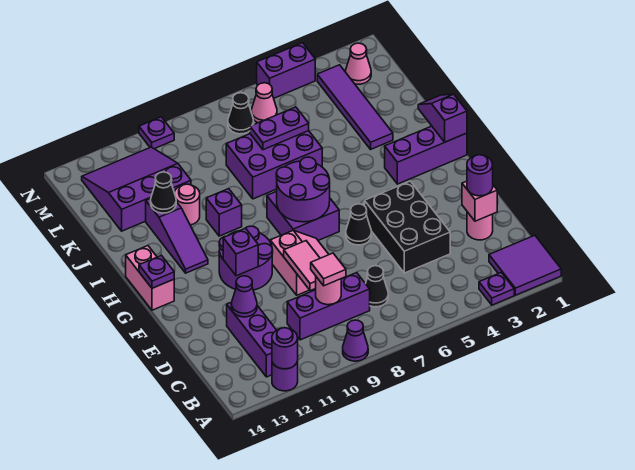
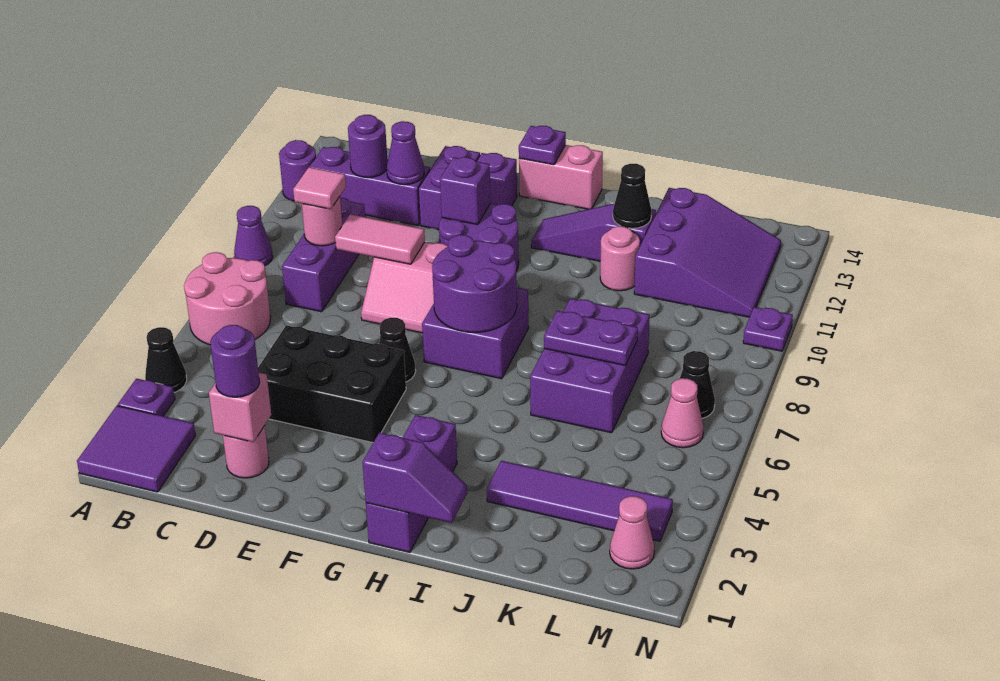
none -> pink 2x2 round brick [184,252,271,345]
purple 1x1 round brick [272,328,298,369] -> purple 1x1 round brick moved to [348,115,388,178]
black 1x1 cone [366,266,388,307] -> black 1x1 cone moved to [145,327,187,392]
purple 1x1 brick [206,189,242,236] -> purple 1x1 brick moved to [477,153,517,206]
purple 1x2 plate [250,107,309,150] -> purple 1x2 plate turned to [544,311,638,366]
purple 1x2 brick [257,43,315,98] -> purple 1x2 brick moved to [418,146,480,230]

